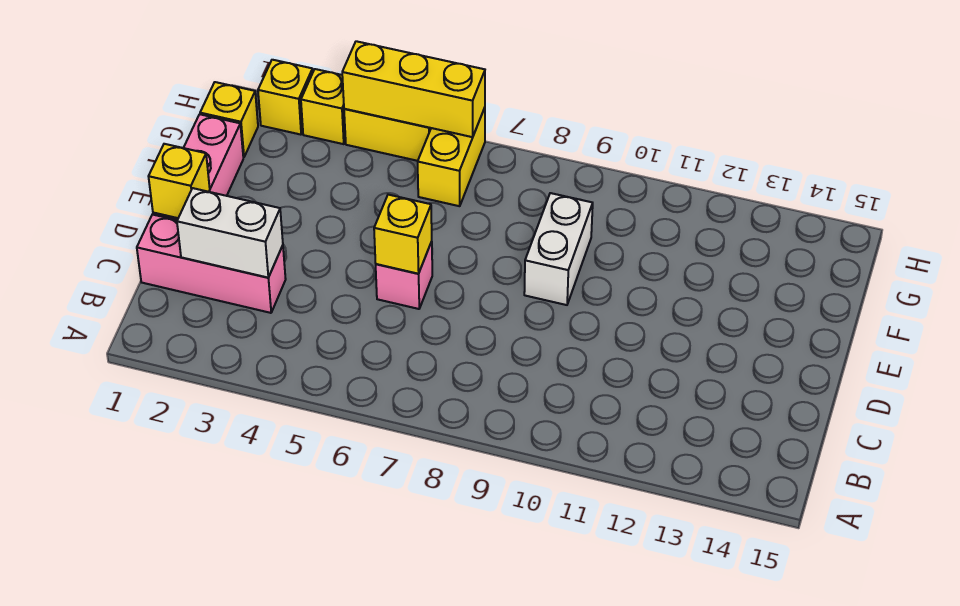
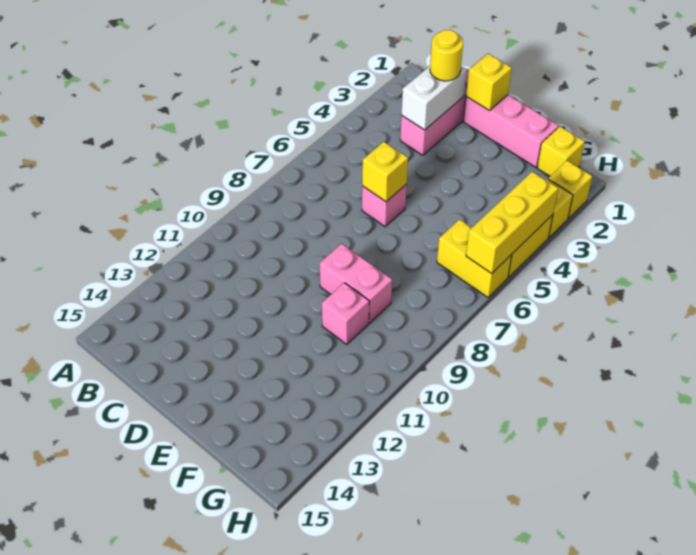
none -> yellow 1x1 round brick [430,30,463,81]
white 1x2 brick [524,193,593,305] -> pink 1x2 brick [320,244,392,323]
none -> pink 1x1 brick [322,283,369,345]

